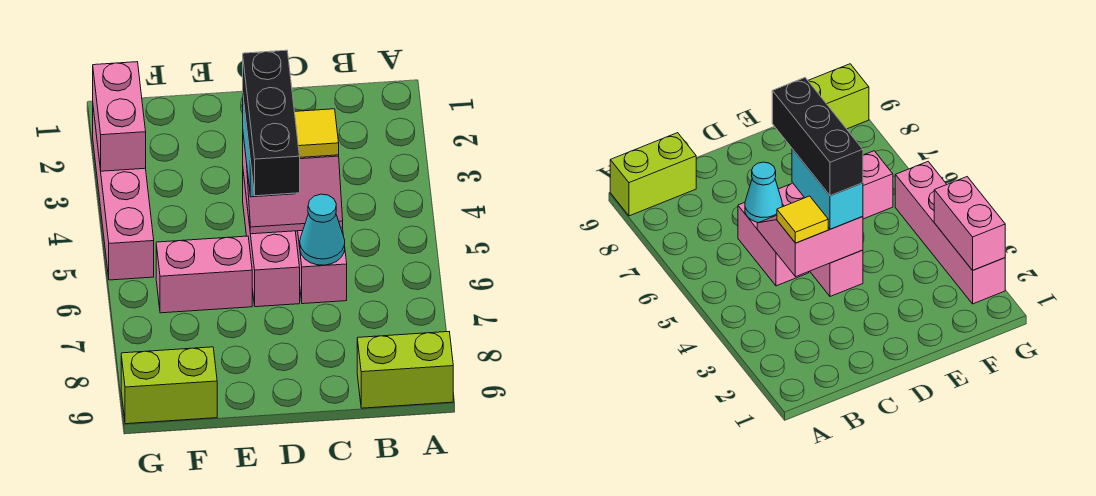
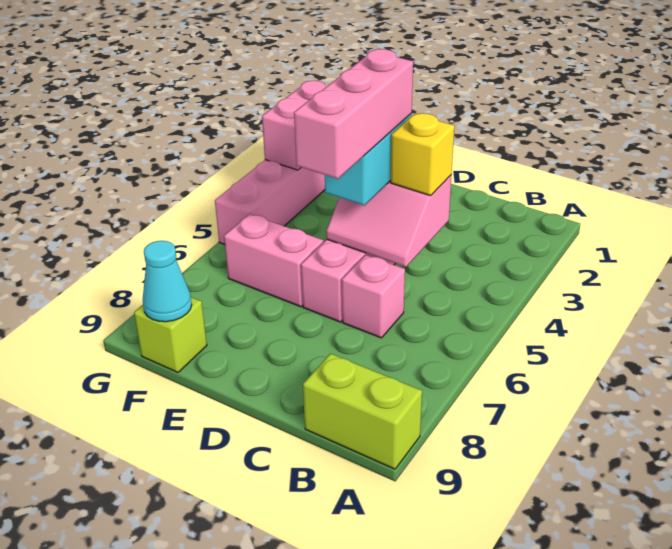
yellow 1x1 tile [294,109,339,157] -> yellow 1x1 brick [391,113,454,196]
pink 1x2 brick [295,228,347,304] -> pink 1x1 brick [342,255,405,338]
cyan 1x1 cone [300,194,345,265] -> cyan 1x1 cone moved to [143,241,192,322]
black 1x3 brick [243,50,300,196] -> pink 1x3 brick [294,49,413,179]
lime 1x2 brick [121,347,217,424] -> lime 1x1 brick [134,297,207,372]

